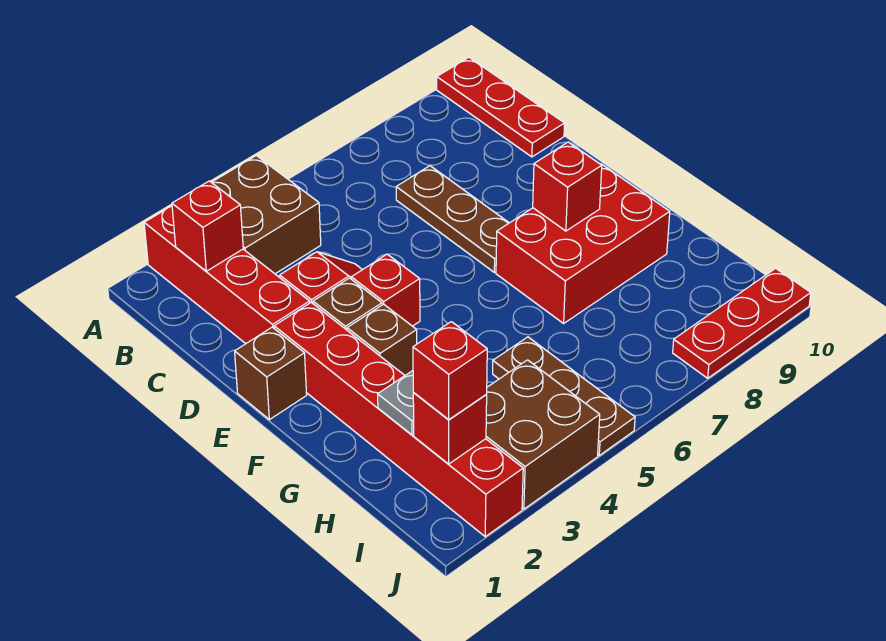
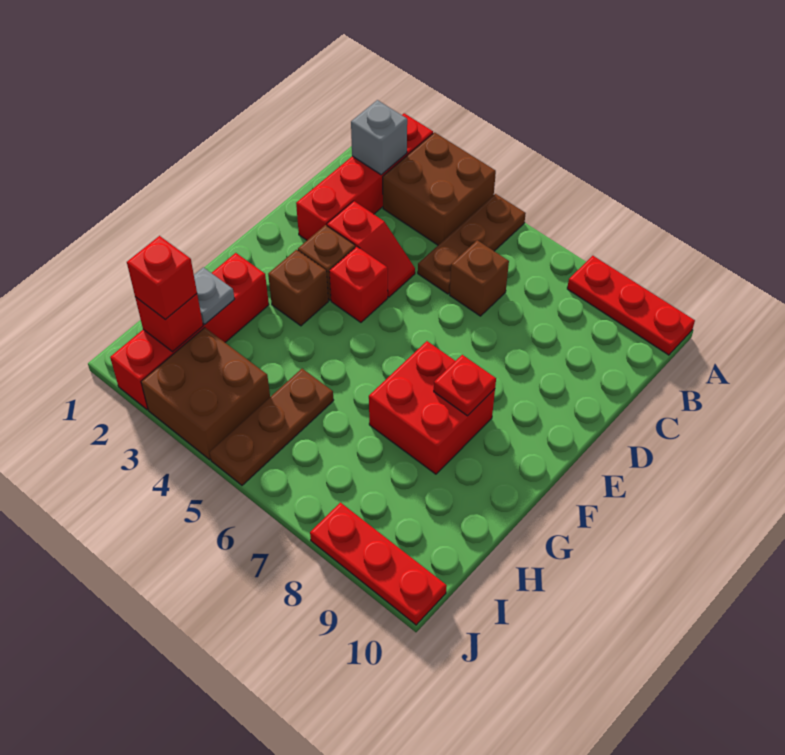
red 1x3 plate [437,57,565,157] -> red 1x3 plate turned to [567,256,695,355]
red 1x1 brick [172,181,243,271] -> grey 1x1 brick [351,100,407,175]
brown 1x3 plate [396,166,509,272] -> brown 1x3 plate moved to [418,194,526,294]
brown 1x1 brick [235,327,307,420] -> brown 1x1 brick moved to [450,240,509,316]
red 1x6 brick [274,302,523,537] -> red 1x4 brick [110,253,269,410]
red 2x3 brick [496,164,670,323] -> red 2x2 brick [369,341,495,474]
red 1x1 brick [533,142,602,231] -> red 1x1 plate [434,355,496,416]

